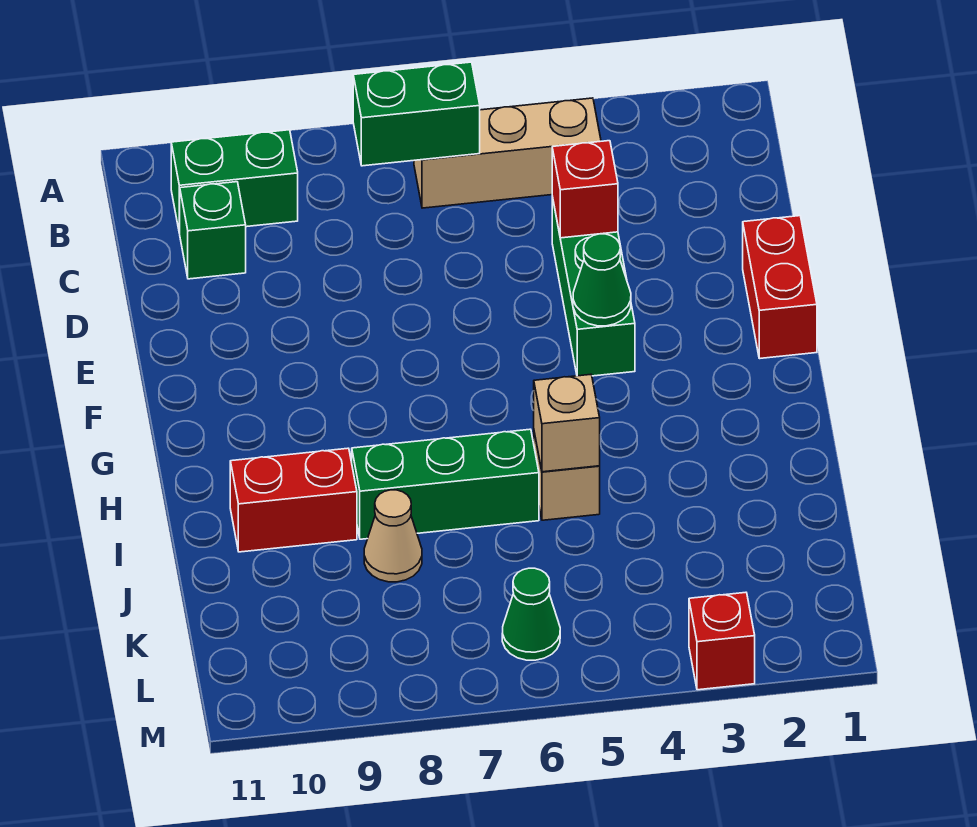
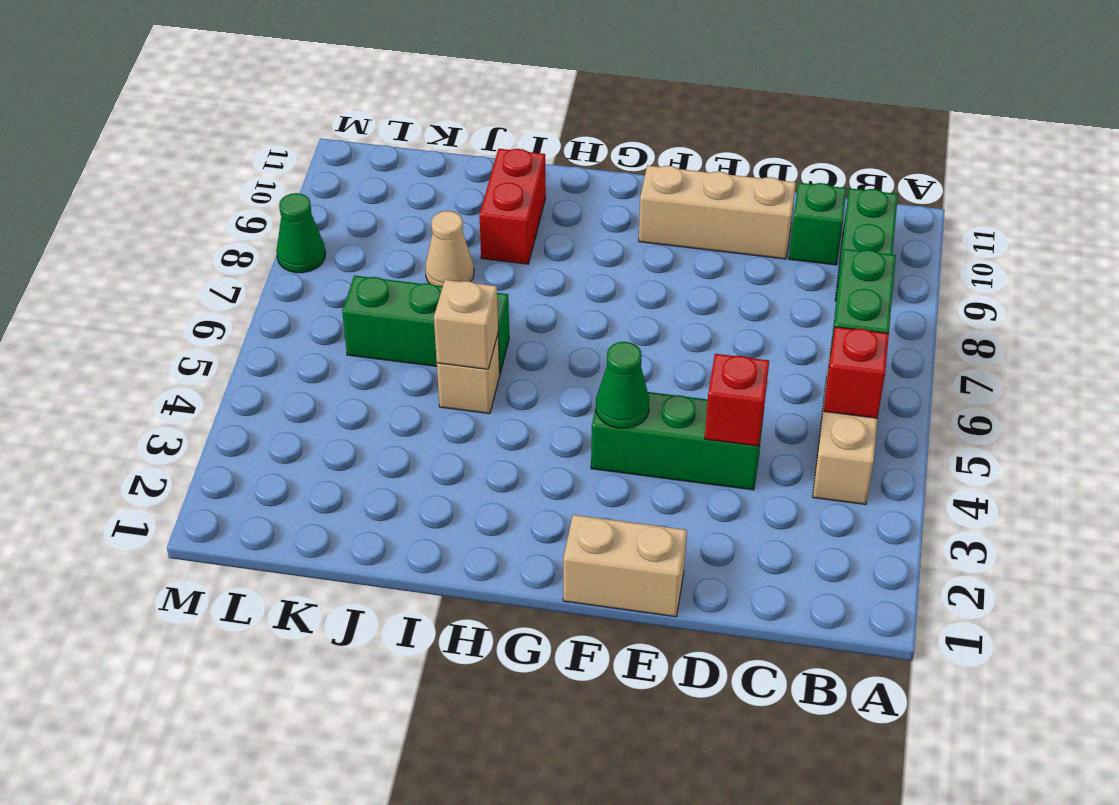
none -> tan 1x3 brick [639,165,796,259]
red 1x2 brick [743,216,817,359] -> tan 1x2 brick [563,515,687,617]
green 1x3 brick [352,429,539,539] -> green 1x3 brick turned to [342,276,509,373]
green 1x1 cone [502,568,560,660] -> green 1x1 cone moved to [276,193,325,273]
red 1x1 brick [689,592,755,690] -> red 1x1 brick moved to [824,327,889,418]

